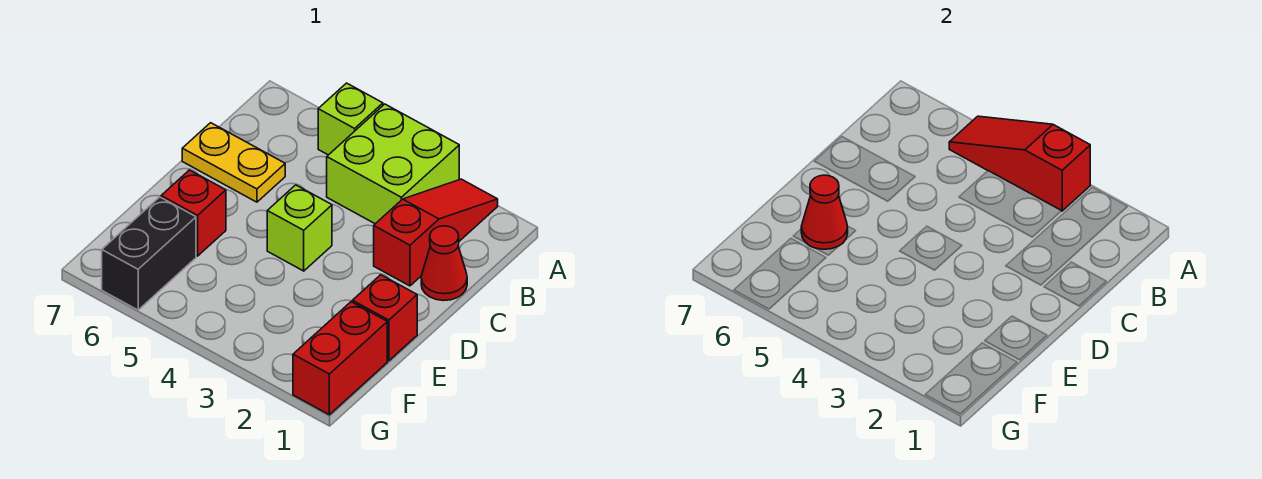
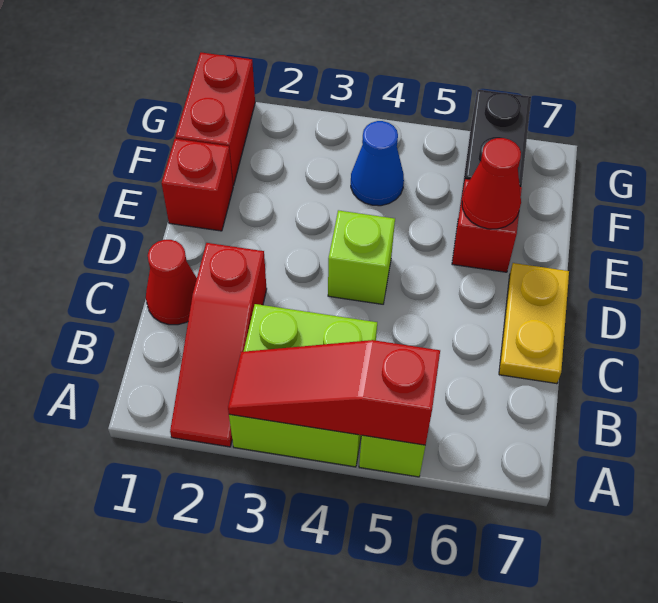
red 1x3 slope [949,116,1090,211] -> red 1x3 slope turned to [228,340,440,445]
yellow 1x2 plate [182,123,285,202] -> yellow 1x2 plate turned to [499,263,569,384]
none -> blue 1x1 cone [351,121,404,206]

